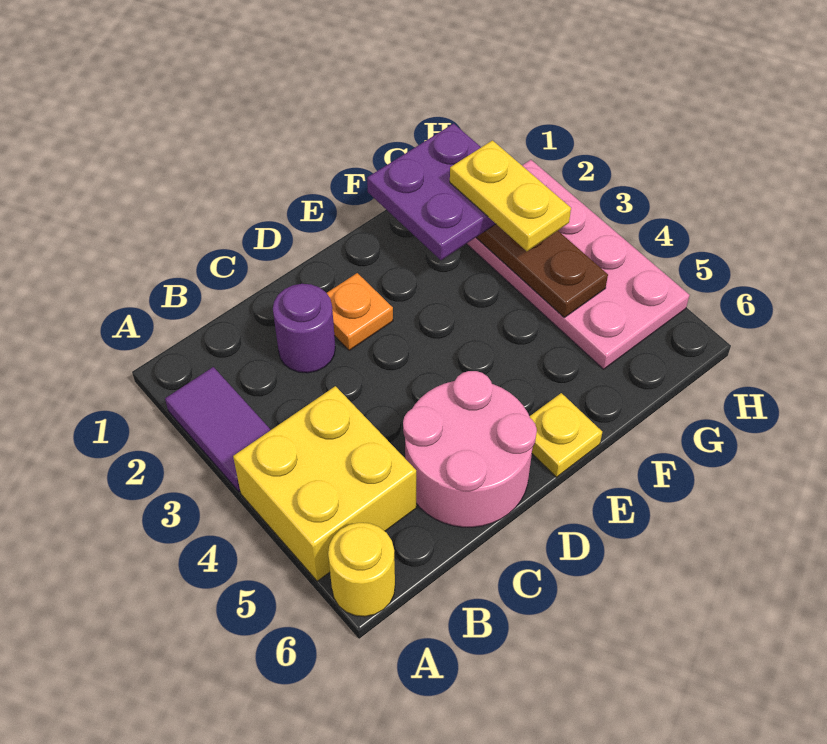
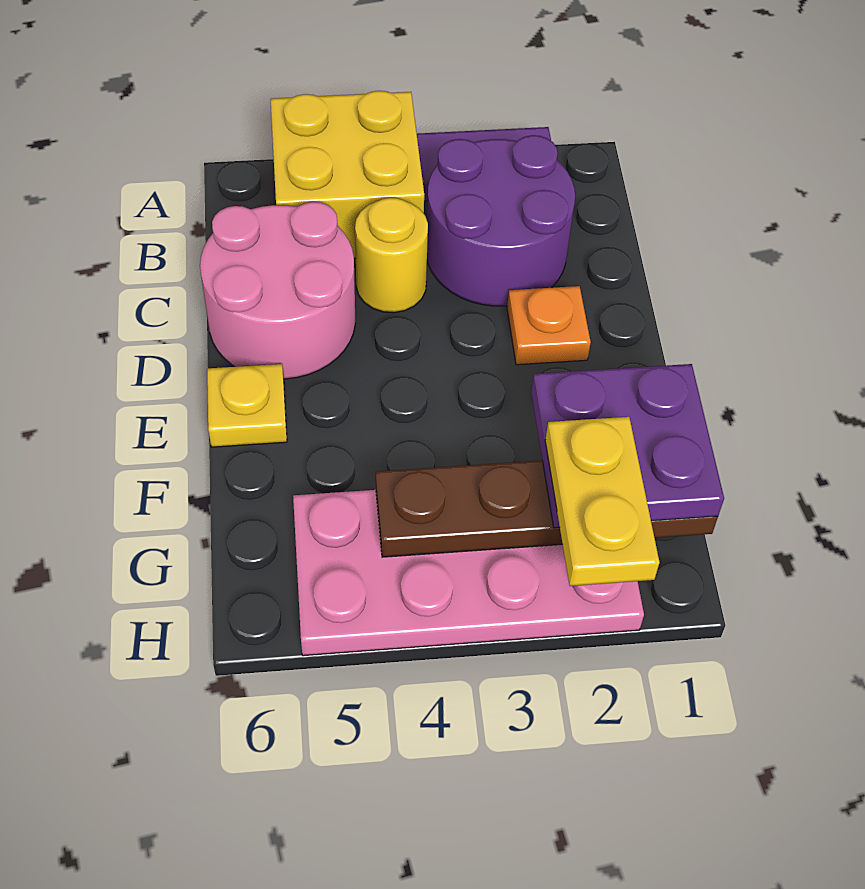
yellow 1x1 round brick [328,523,395,617] -> yellow 1x1 round brick moved to [355,198,428,313]
purple 1x1 round brick [273,284,335,373] -> purple 2x2 round brick [427,135,575,306]
yellow 1x2 plate [450,140,571,251] -> yellow 1x2 plate turned to [545,417,659,586]

